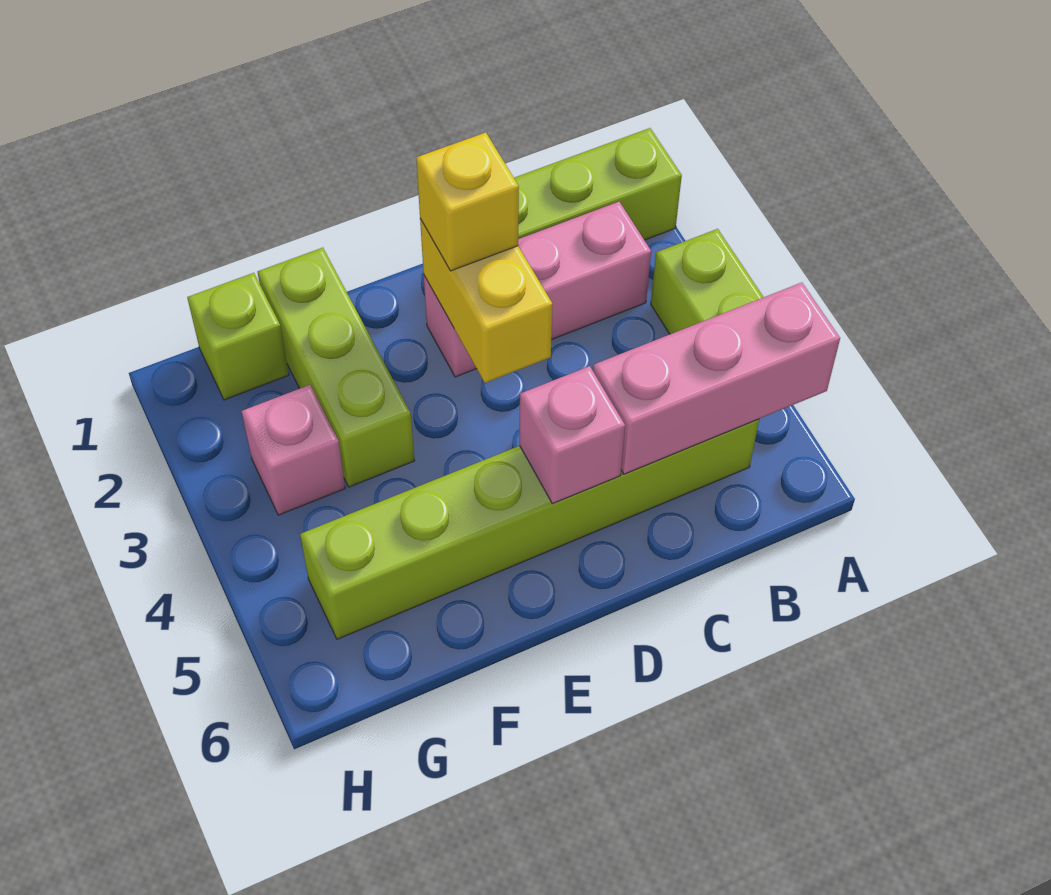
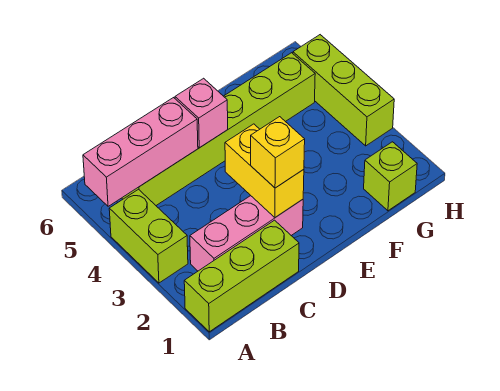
lime 1x3 brick [258,248,415,487] -> lime 1x3 brick moved to [293,35,394,146]
pink 1x1 brick [241,385,345,515] -> none

